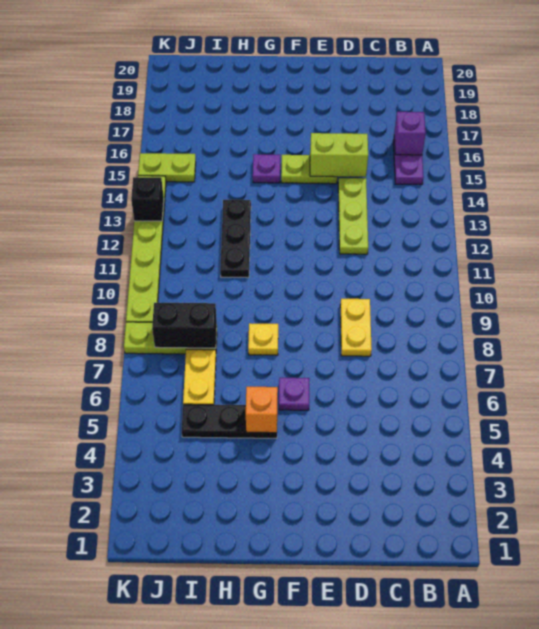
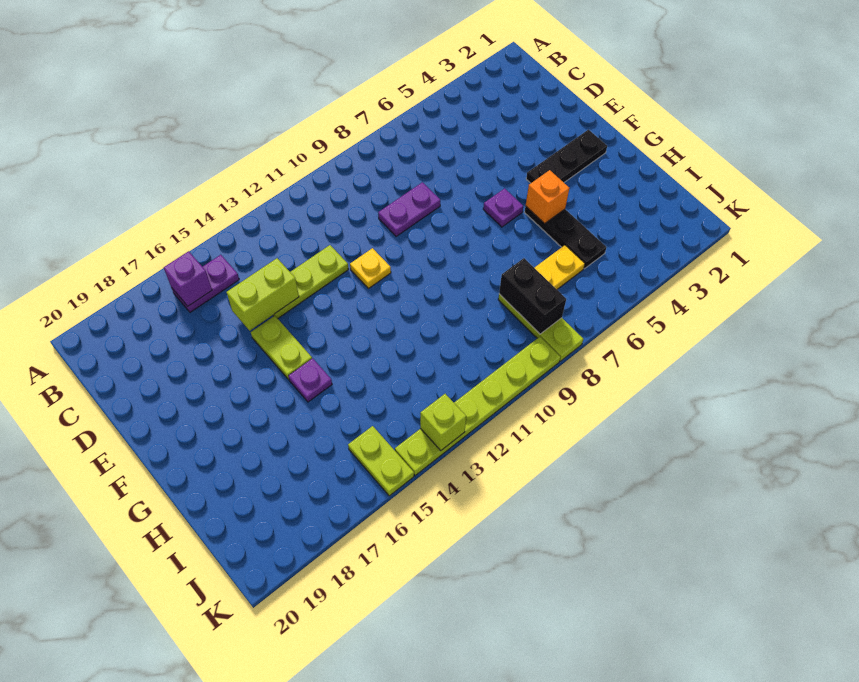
yellow 1x2 plate [340,299,372,356] -> purple 1x2 plate [378,182,440,236]
lime 1x2 brick [310,133,368,177] -> lime 1x2 brick turned to [227,258,299,331]
yellow 1x1 plate [248,323,278,355] -> yellow 1x1 plate moved to [350,248,391,289]
black 1x3 plate [220,200,251,278] -> black 1x3 plate moved to [526,130,607,183]
black 1x1 brick [131,177,164,221] -> lime 1x1 brick [420,394,466,450]

